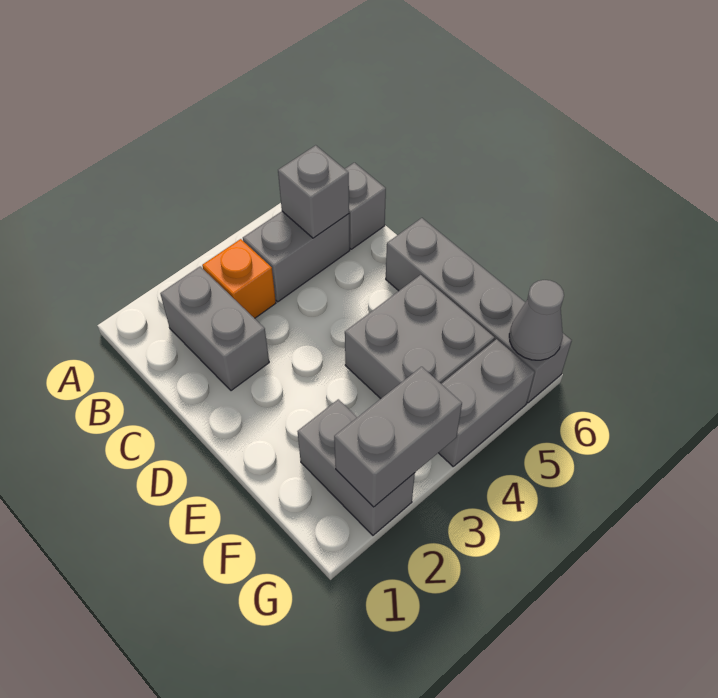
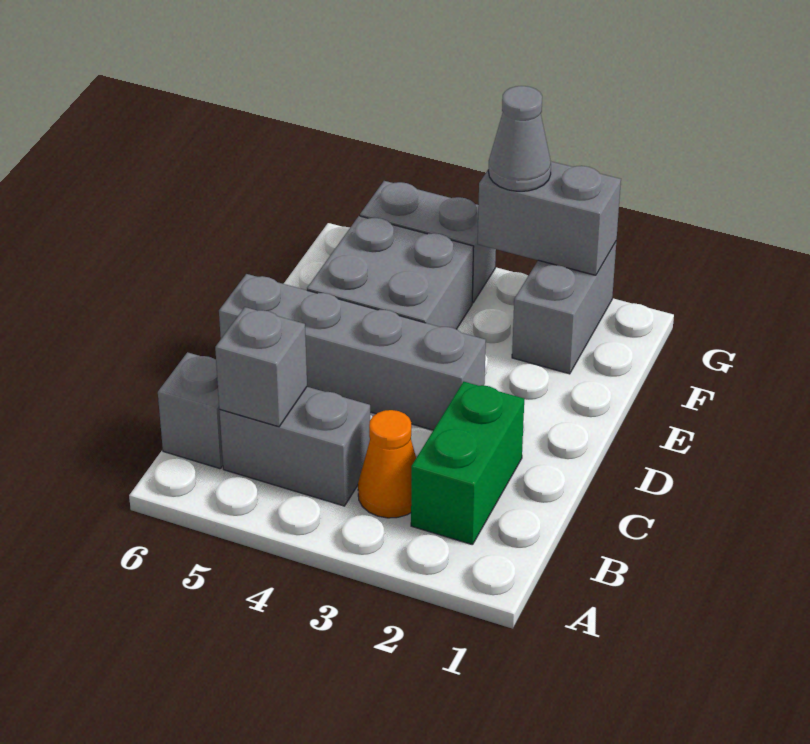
grey 1x2 brick [160,266,269,391] -> green 1x2 brick [411,382,524,545]
orange 1x1 brick [202,239,276,318] -> orange 1x1 cone [358,410,416,518]
grey 1x4 brick [386,218,572,403] -> grey 1x4 brick turned to [219,274,486,430]
grey 1x1 cone [509,280,564,360] -> grey 1x1 cone moved to [488,86,551,191]

